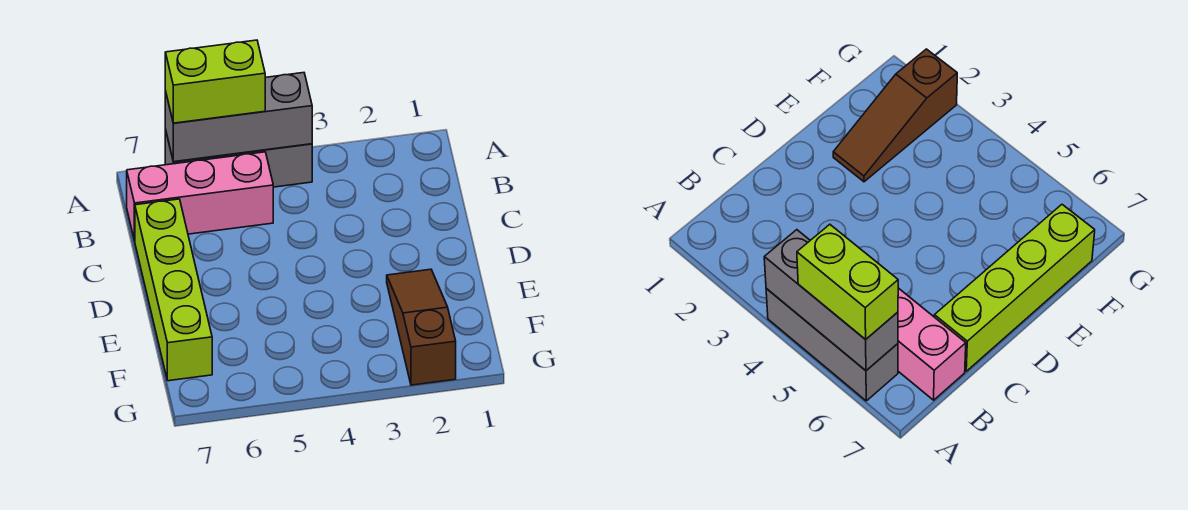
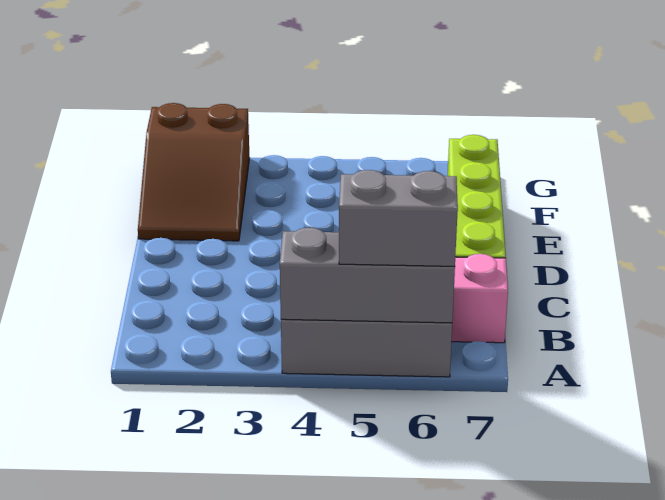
lime 1x2 brick [165,40,265,123] -> grey 1x2 brick [339,170,458,266]
brown 1x3 slope [387,269,456,385] -> brown 2x3 slope [138,103,250,241]

